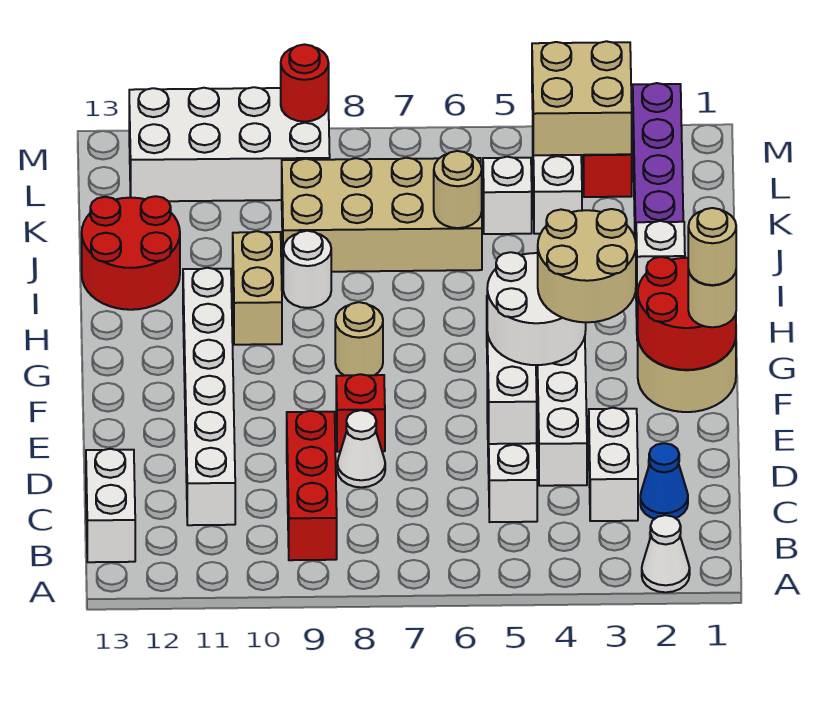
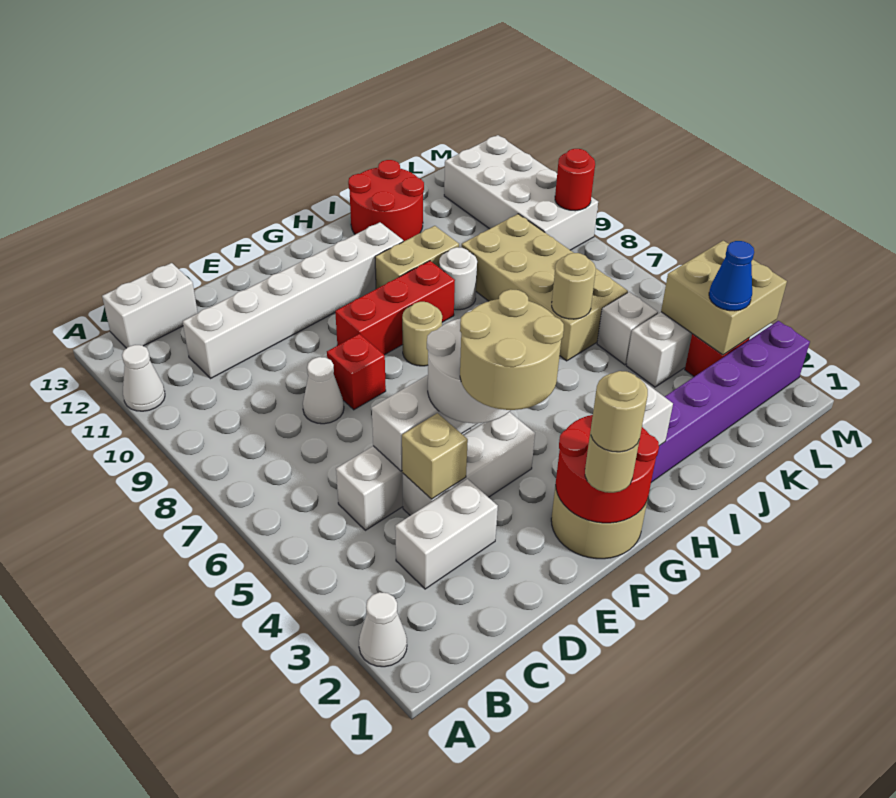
none -> white 1x1 cone [122,345,165,411]
red 1x3 brick [287,411,337,560] -> red 1x3 brick moved to [335,261,455,355]
blue 1x1 cone [640,443,688,519] -> blue 1x1 cone moved to [709,241,754,311]
none -> tan 1x1 brick [402,413,468,499]

